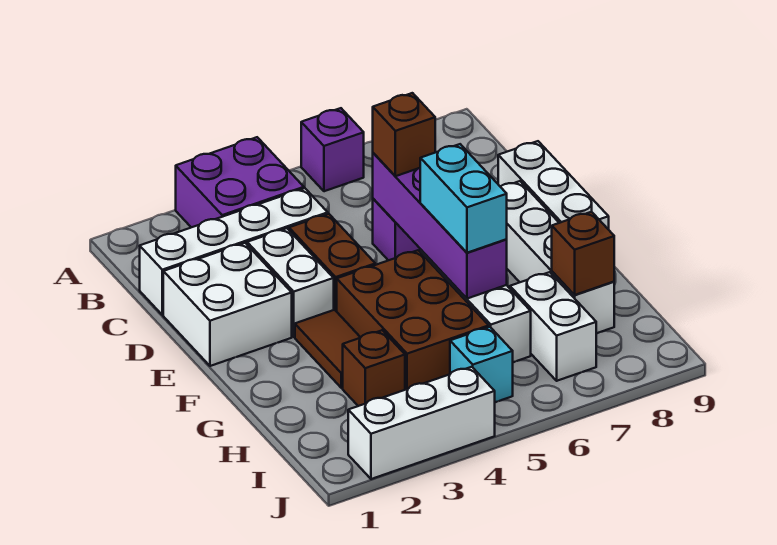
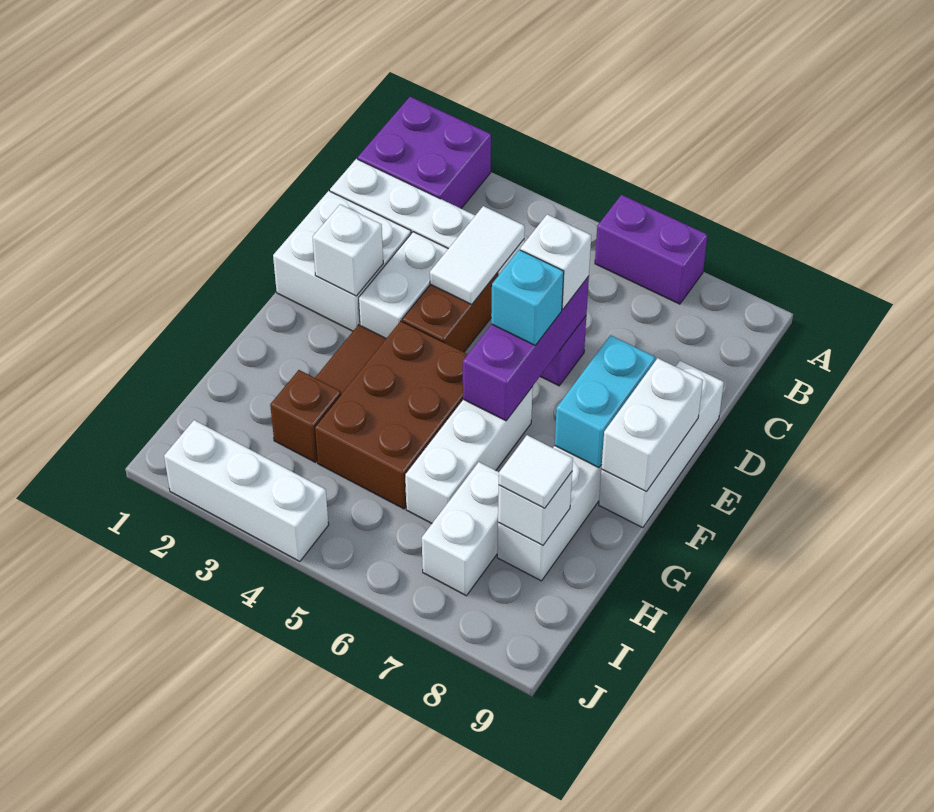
purple 2x2 brick [176,137,304,227] -> purple 2x2 brick moved to [358,97,491,208]
purple 1x1 brick [301,108,364,191] -> purple 1x2 brick [595,195,707,304]
none -> white 1x2 tile [430,206,525,304]
purple 1x4 brick [373,153,507,299] -> purple 1x3 brick [463,276,589,421]
brown 1x1 brick [373,93,435,176] -> white 1x1 brick [520,214,591,309]
none -> white 1x1 brick [313,204,383,296]
none -> white 1x2 brick [601,358,703,492]
cyan 1x2 brick [420,144,507,253] -> cyan 1x2 brick moved to [555,335,655,468]
brown 1x1 brick [552,212,614,295] -> white 1x1 brick [498,472,572,545]
none -> white 1x1 tile [499,435,573,508]
cyan 1x1 brick [450,327,513,402] -> cyan 1x1 brick moved to [491,250,564,345]

